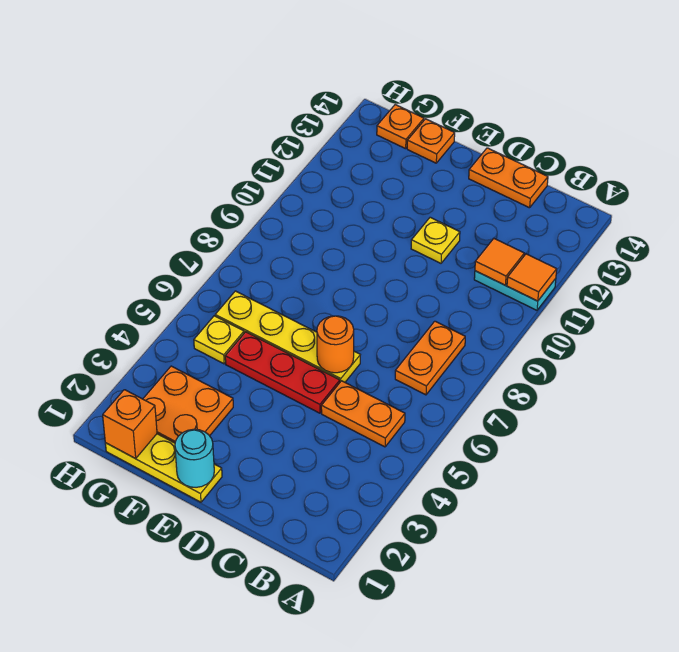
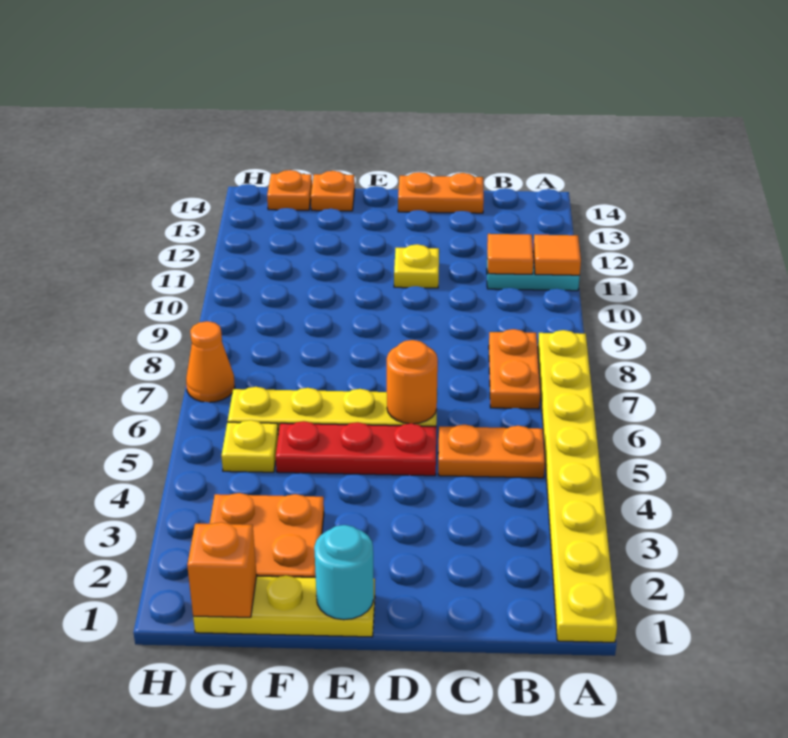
none -> yellow 1x8 plate [538,330,617,642]
none -> orange 1x1 cone [186,321,235,402]

